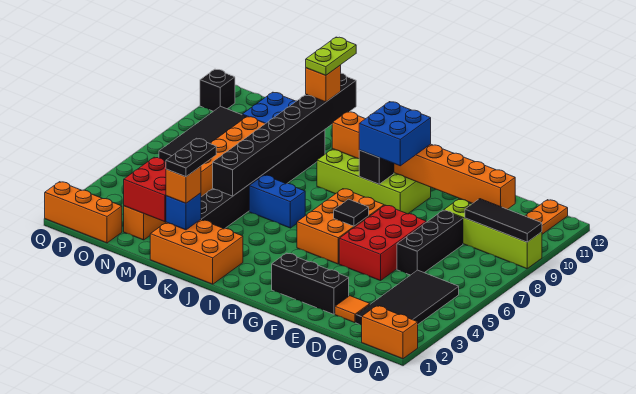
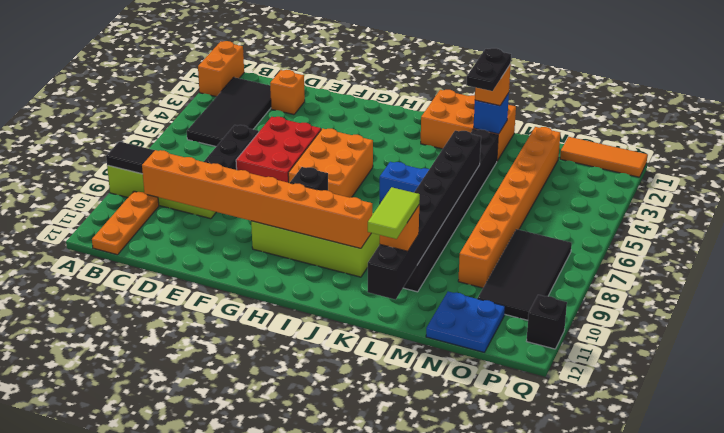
orange 1x2 brick [362,306,418,359] -> orange 1x2 brick turned to [198,41,244,97]
orange 1x1 tile [335,296,370,323] -> orange 1x1 brick [270,70,305,115]
black 1x3 brick [272,253,349,314] -> none
black 1x1 tile [334,199,369,226] -> none
blue 2x2 brick [359,102,431,166] -> none
lime 1x2 plate [306,37,356,75] -> lime 1x2 tile [368,187,420,239]
red 2x2 brick [124,157,166,222] -> none
orange 1x3 brick [45,182,122,243] -> orange 1x3 tile [560,137,648,177]

